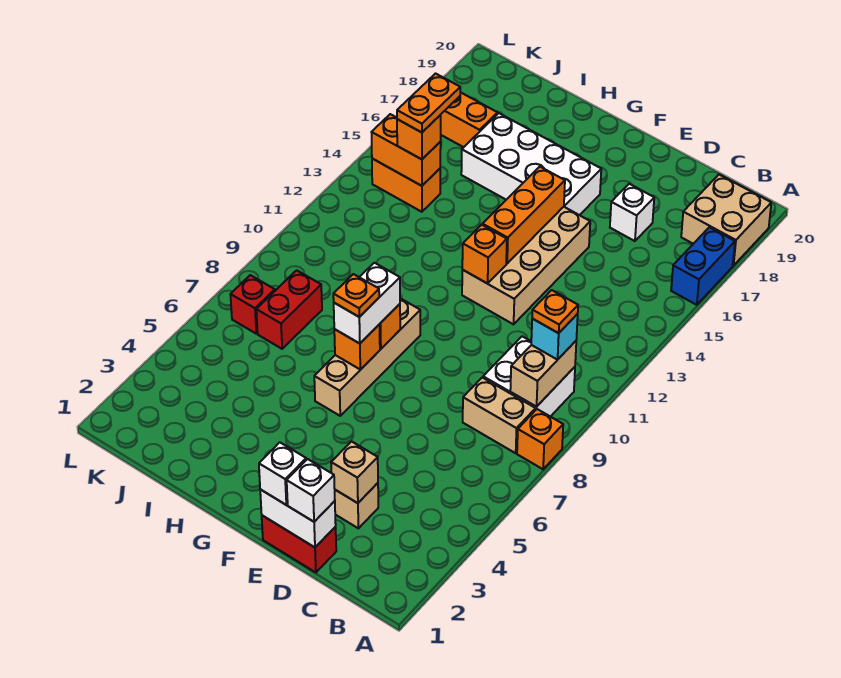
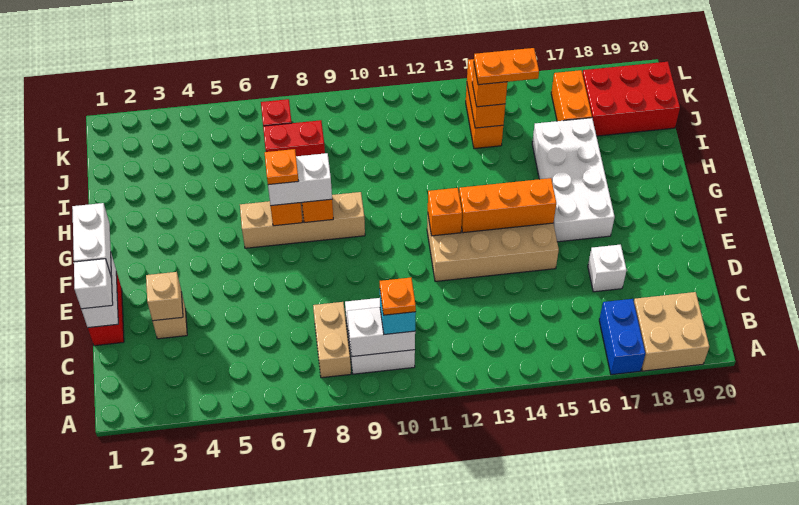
orange 1x1 brick [517,409,563,469] -> none
blue 1x2 brick [671,227,735,305] -> blue 1x2 brick turned to [599,299,645,375]
tan 1x2 brick [510,341,576,407] -> white 1x2 brick [347,307,415,357]
white 1x1 brick [259,442,306,505] -> white 1x2 brick [72,203,112,277]
none -> red 2x3 brick [582,62,680,136]

